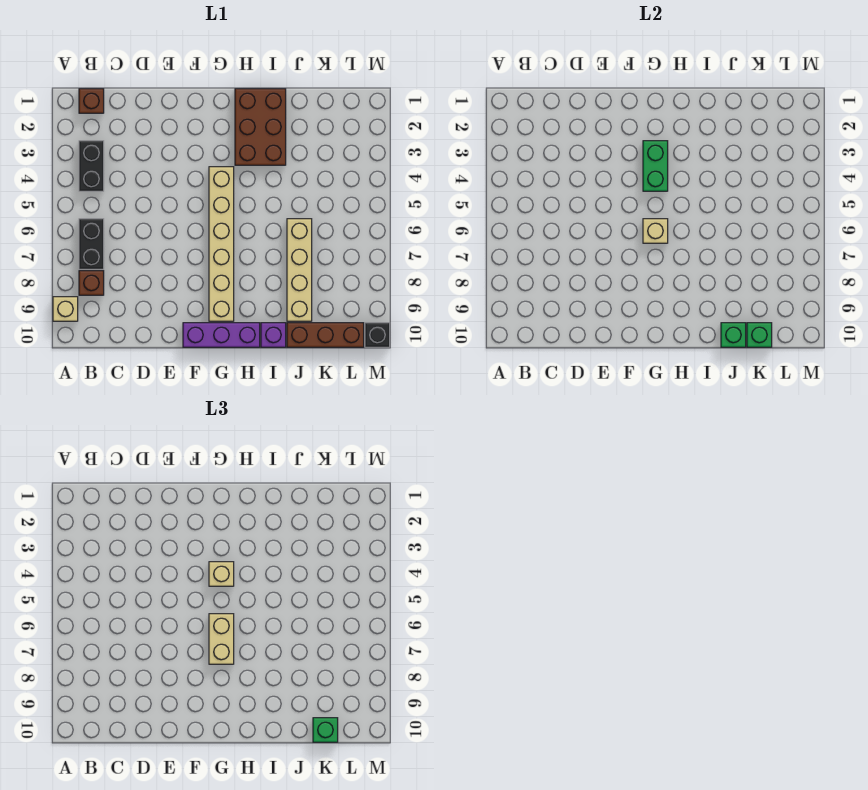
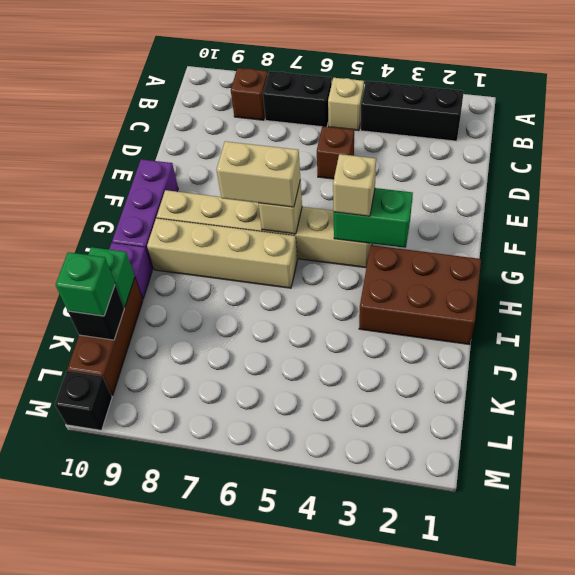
tan 1x1 brick [53,297,78,321] -> tan 1x1 brick moved to [328,78,364,131]
brown 1x1 brick [79,89,104,113] -> brown 1x1 brick moved to [317,126,354,179]
black 1x2 brick [79,141,104,191] -> black 1x3 brick [361,81,464,141]
tan 1x4 brick [287,219,312,321] -> tan 1x4 brick moved to [147,218,297,288]
green 1x1 brick [747,323,772,347] -> black 1x1 brick [68,285,124,340]

